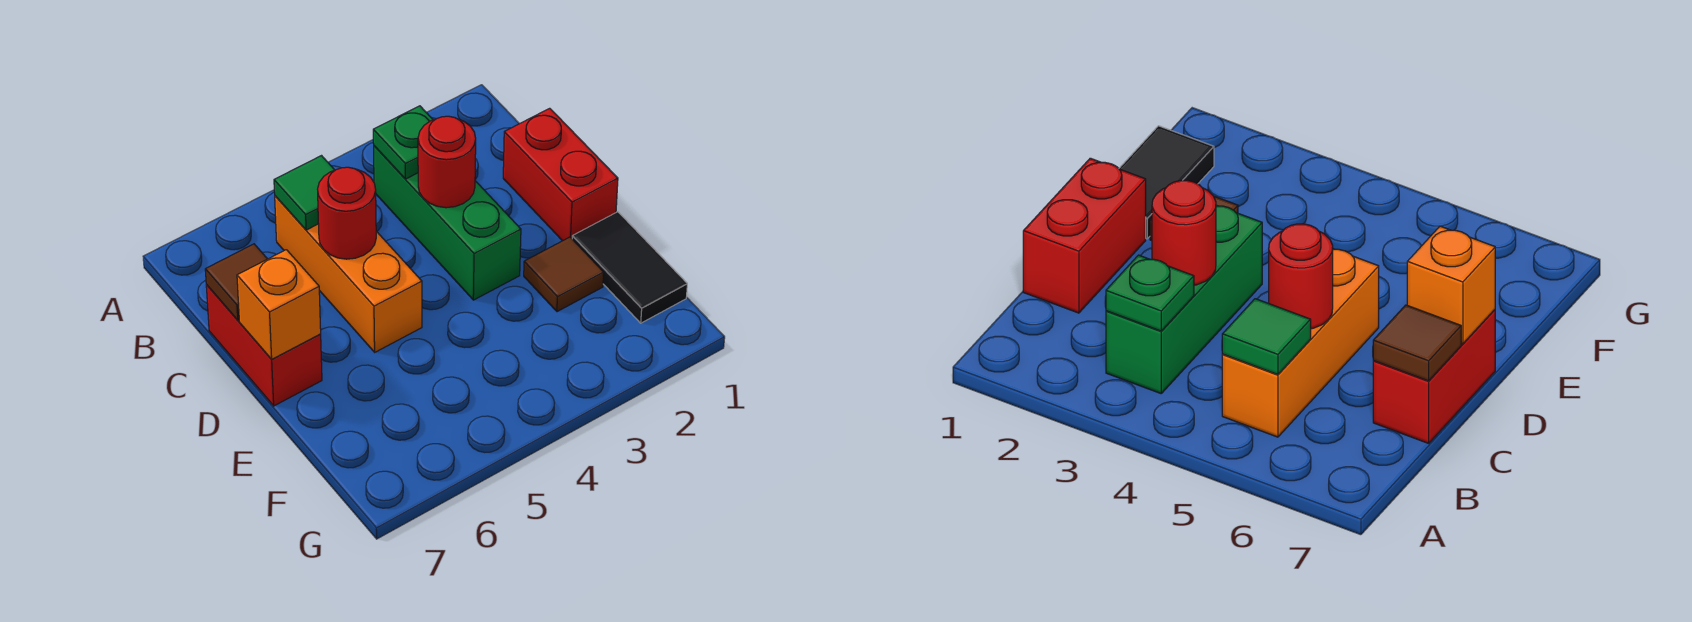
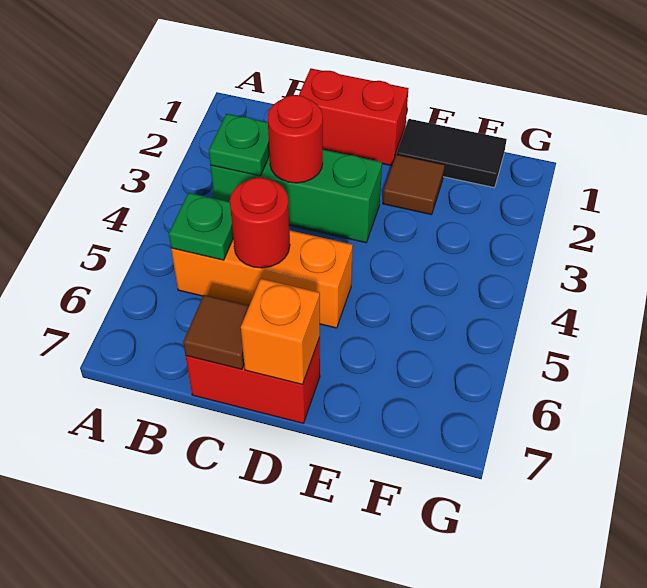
green 1x1 tile [274,156,334,230] -> green 1x1 plate [169,193,233,260]

